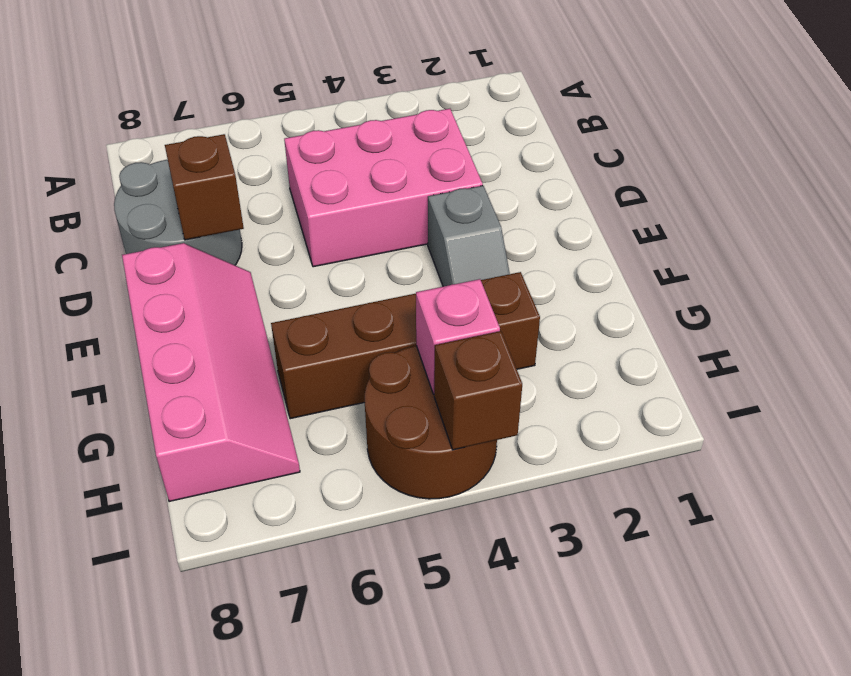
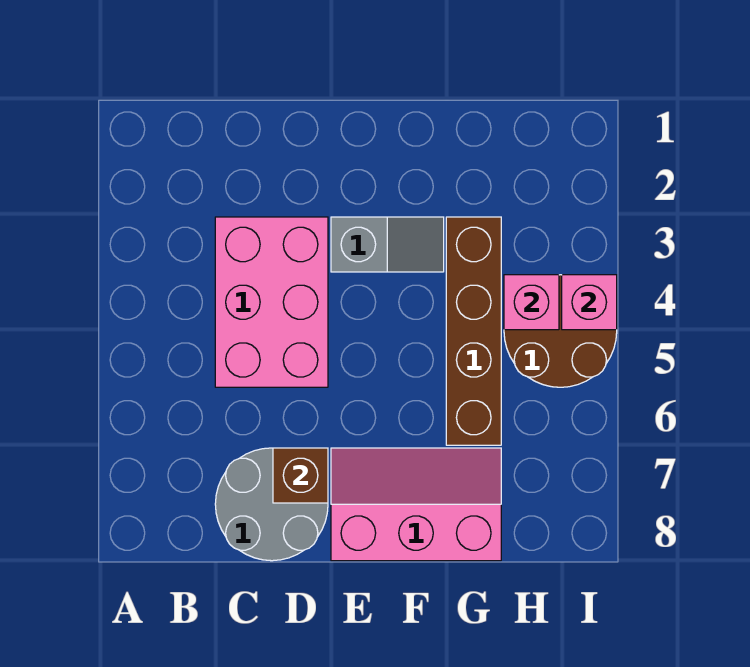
pink 2x4 slope [122,243,300,502] -> pink 2x3 slope [331,448,501,561]
brown 1x1 brick [434,331,522,450] -> pink 1x1 brick [562,275,617,330]

